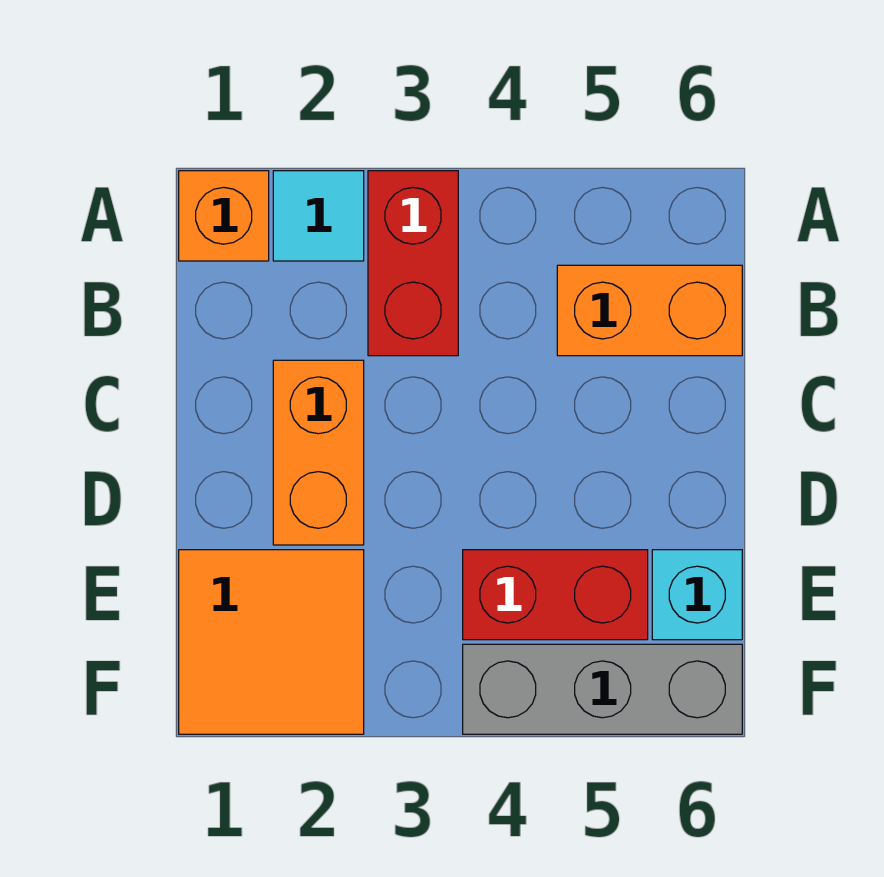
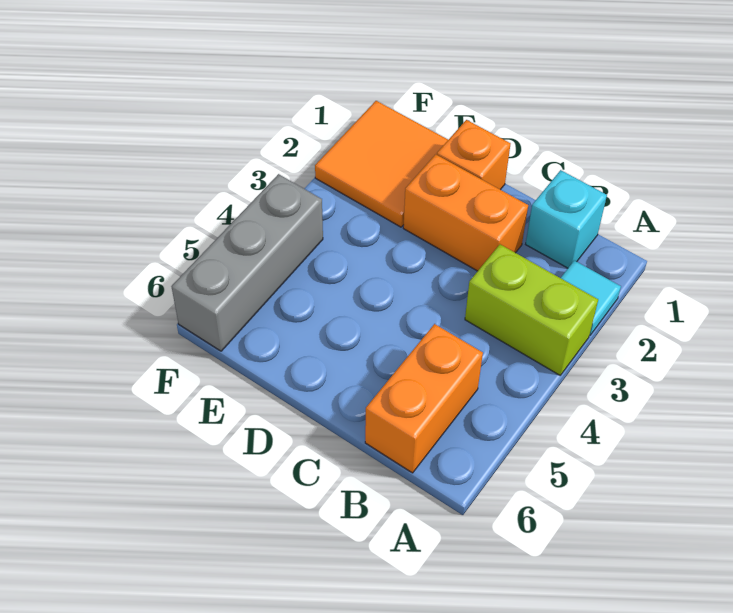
orange 1x1 brick [179,171,269,261] -> orange 1x1 brick moved to [437,120,510,190]
red 1x2 brick [368,171,458,356] -> lime 1x2 brick [465,244,598,375]
red 1x2 brick [463,550,648,640] -> none
cyan 1x1 brick [652,550,742,640] -> cyan 1x1 brick moved to [526,170,607,268]

